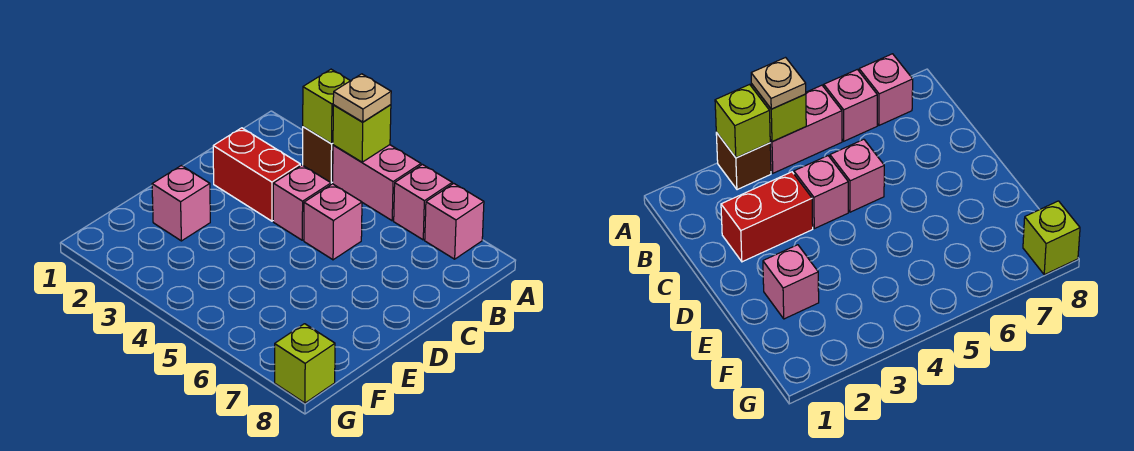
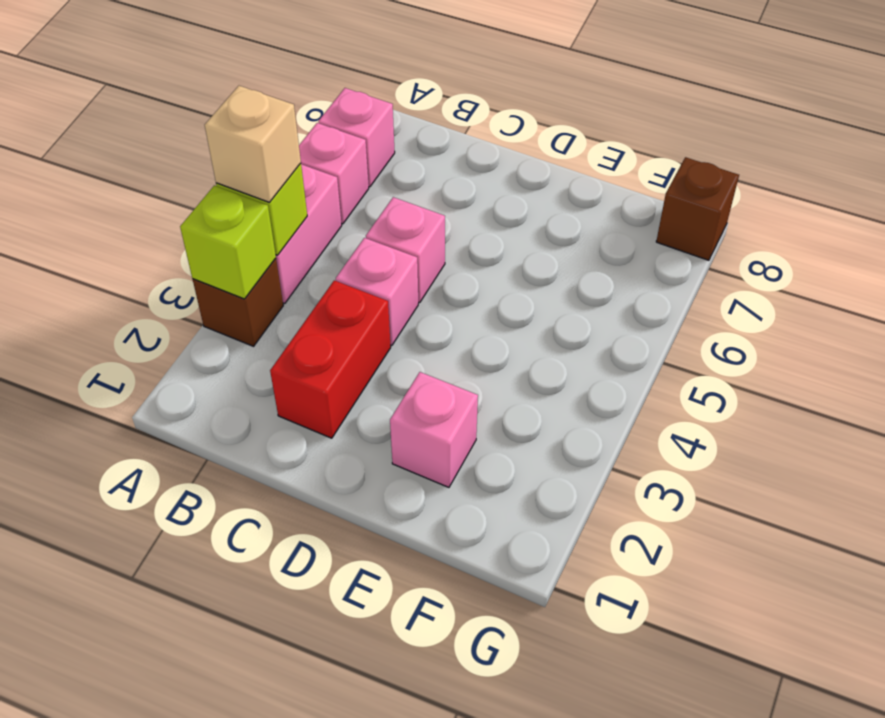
tan 1x1 plate [333,74,391,122] -> tan 1x1 brick [205,86,301,202]
lime 1x1 brick [275,324,335,403] -> brown 1x1 brick [656,157,739,260]

